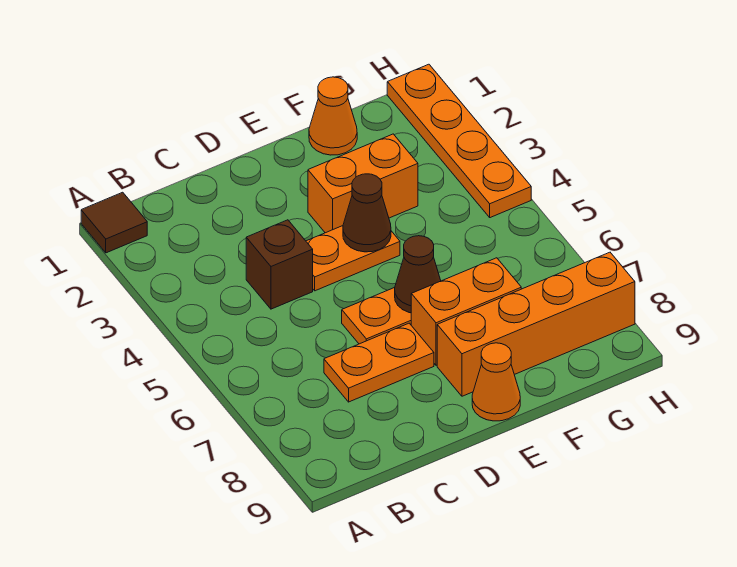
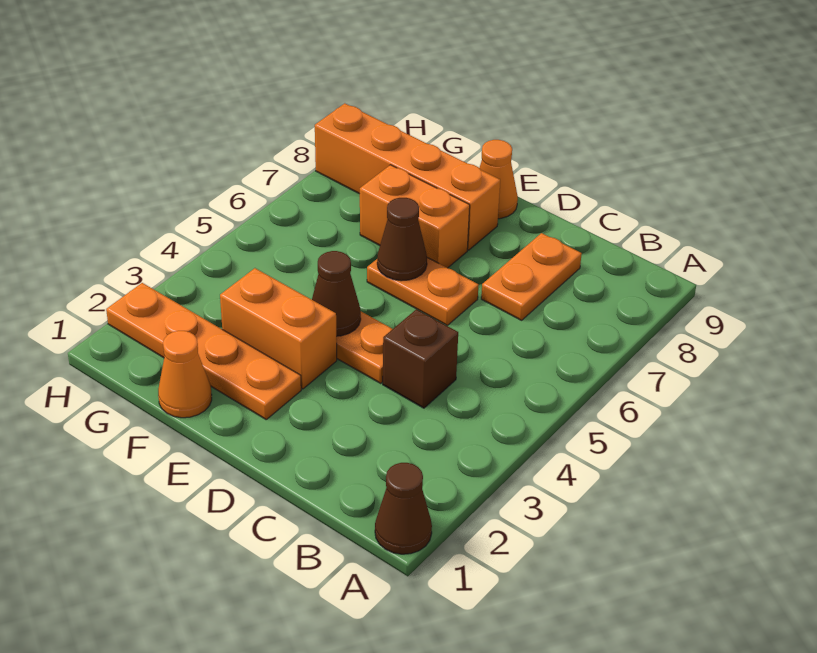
brown 1x1 tile [81,192,147,253] -> brown 1x1 cone [375,463,432,554]
orange 1x2 plate [324,323,434,402] -> orange 1x2 plate turned to [481,233,582,320]
orange 1x4 plate [387,64,531,218] -> orange 1x4 plate turned to [106,283,301,419]

